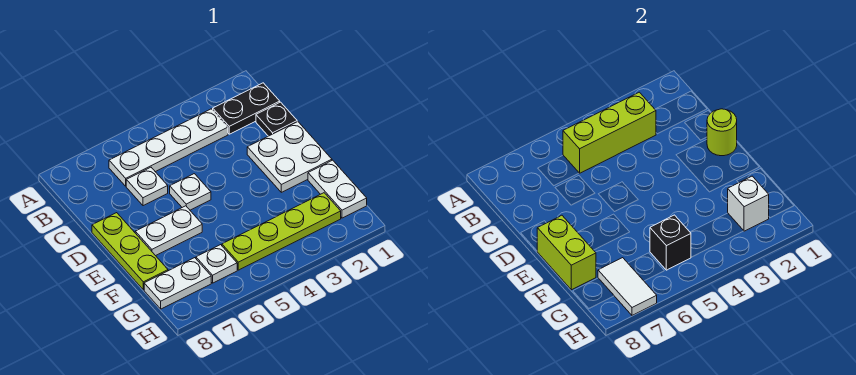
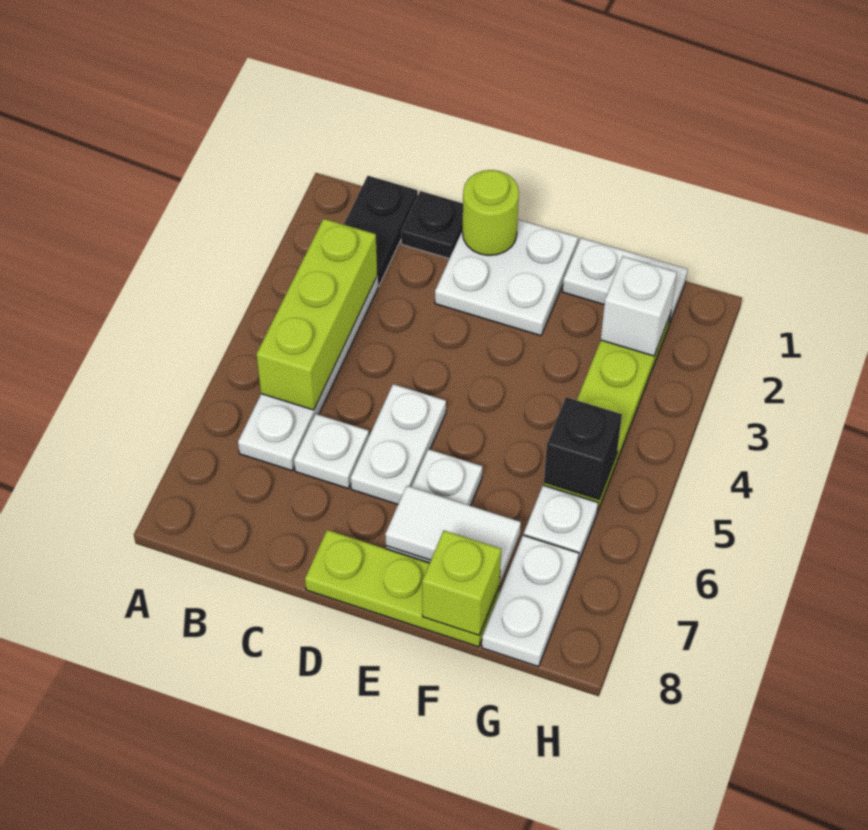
white 1x1 plate [170,174,211,210] -> white 1x2 plate [351,384,446,504]
lime 1x2 brick [537,215,596,290] -> lime 1x1 brick [422,531,501,635]
white 1x2 tile [598,258,657,315] -> white 1x2 tile moved to [385,486,521,582]

